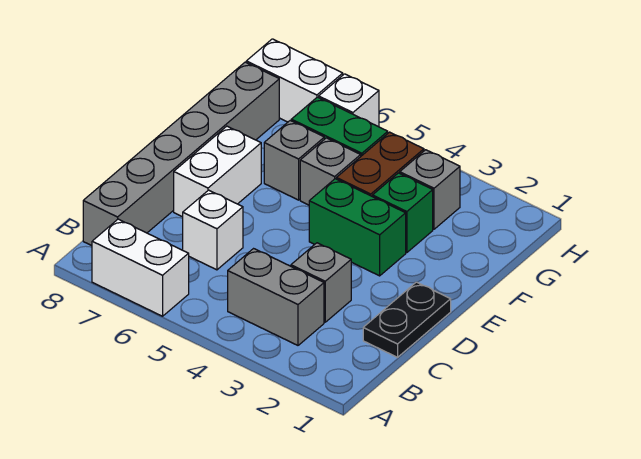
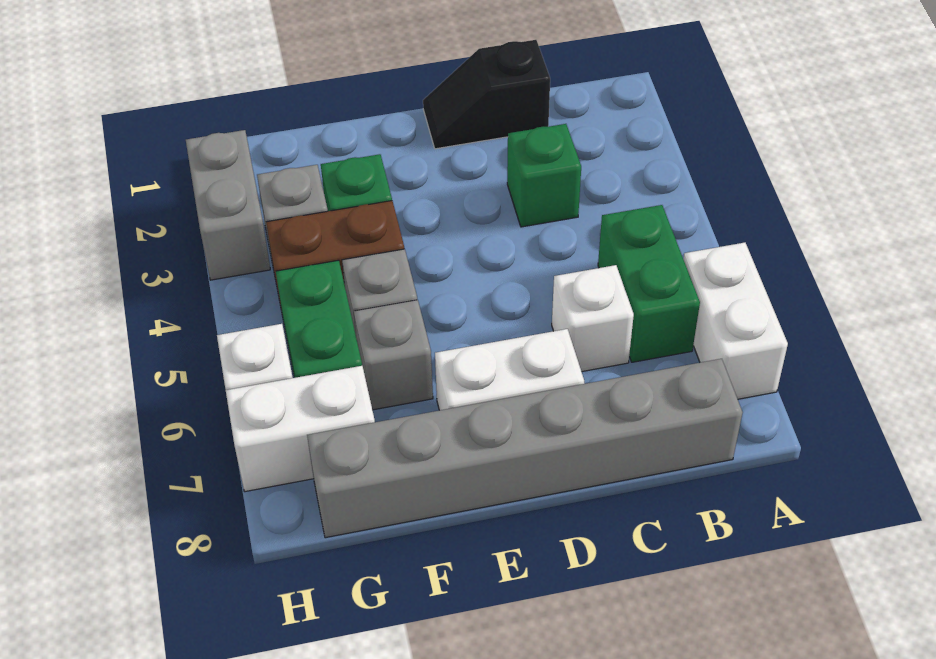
grey 1x2 brick [228,249,324,345] -> grey 1x2 brick moved to [186,130,270,280]
black 1x2 plate [363,282,451,357] -> black 1x2 slope [423,40,550,149]
grey 1x1 brick [291,243,351,322] -> green 1x1 brick [507,124,581,227]
green 1x2 brick [309,179,406,276] -> green 1x2 brick moved to [598,205,700,362]
white 1x2 brick [246,39,343,122] -> white 1x2 brick turned to [226,366,375,492]

